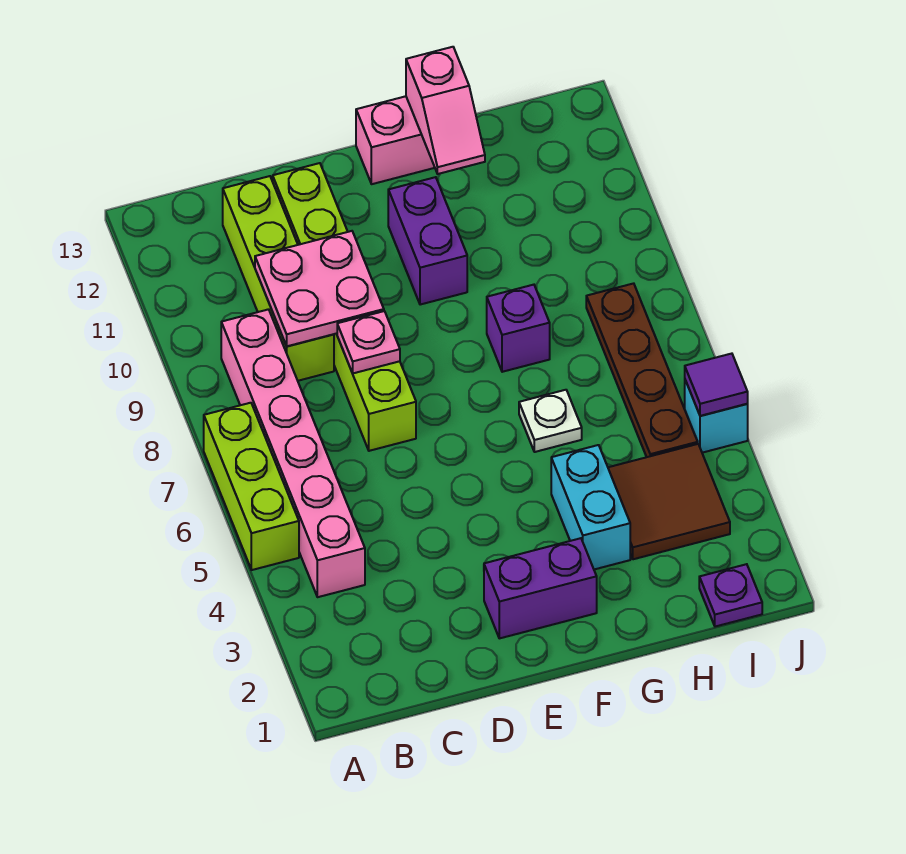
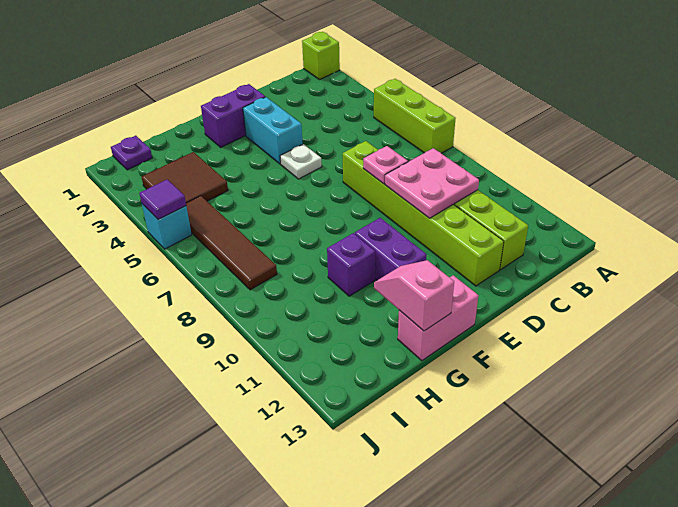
none -> lime 1x1 brick [302,32,340,80]
pink 1x6 brick [221,309,365,597] -> none
cyan 1x2 brick [551,445,630,569] -> cyan 1x2 brick moved to [243,97,303,164]
white 1x1 plate [519,390,582,452] -> white 1x1 plate moved to [280,144,322,179]
purple 1x1 brick [487,285,550,372] -> purple 1x1 brick moved to [327,233,375,296]
brown 1x4 plate [586,283,698,457] -> brown 1x4 tile [186,196,277,290]

